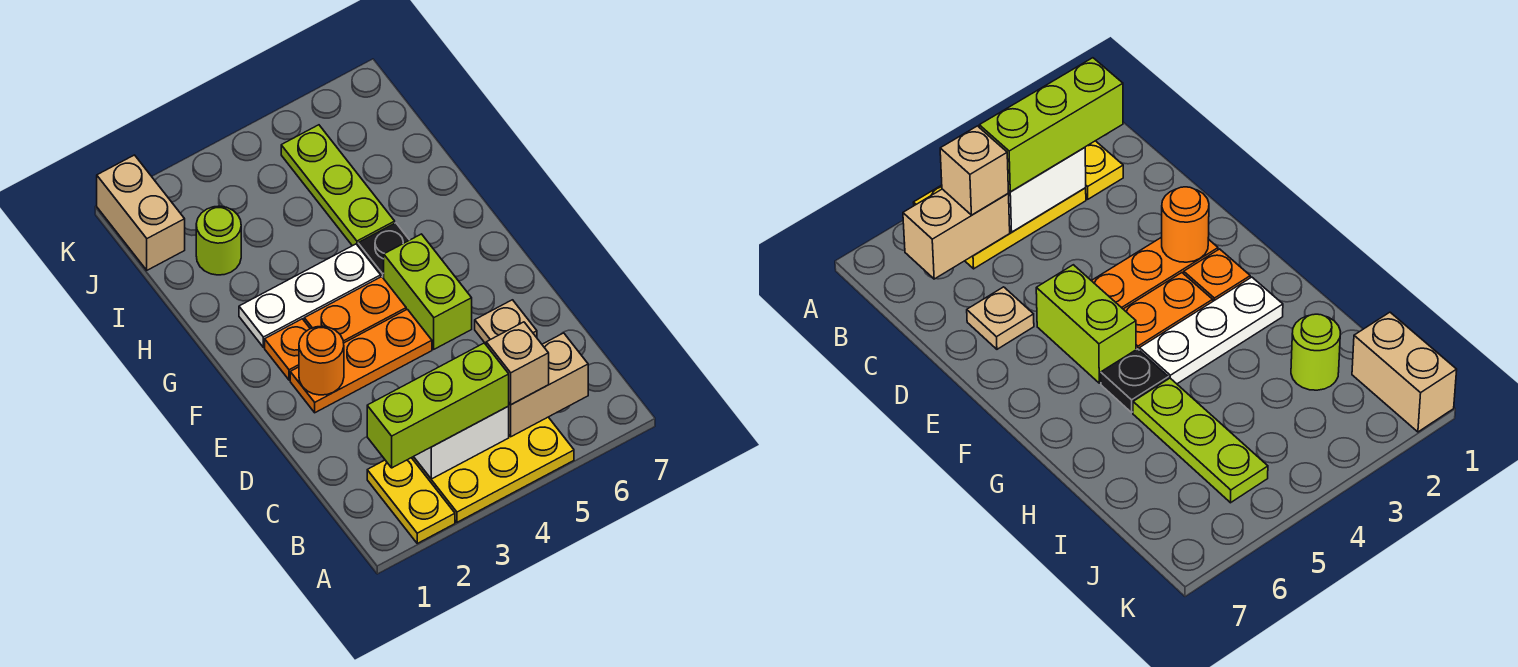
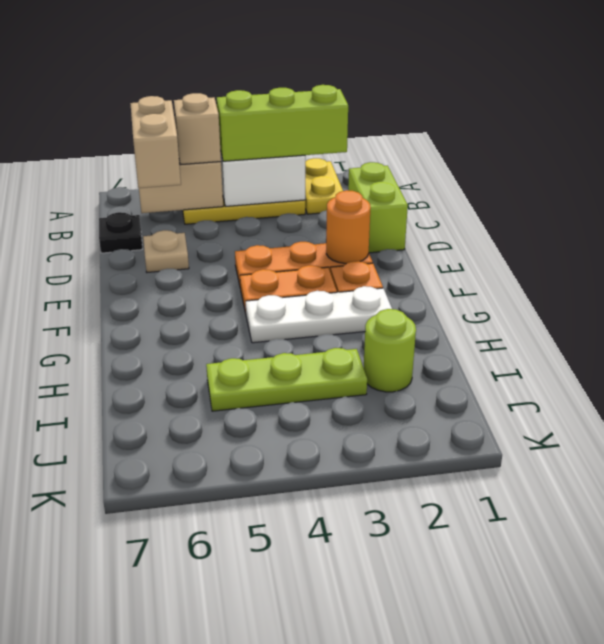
lime 1x2 brick [384,234,472,349] -> lime 1x2 brick moved to [348,162,408,253]
black 1x1 plate [358,223,409,278] -> black 1x1 plate moved to [99,212,142,253]
lime 1x3 plate [281,125,395,246] -> lime 1x3 plate turned to [206,348,367,411]
tan 1x2 brick [97,155,185,270] -> tan 1x2 brick moved to [130,96,181,188]

